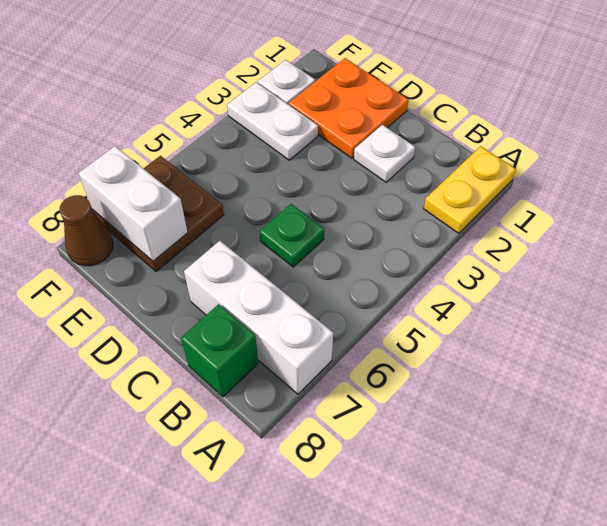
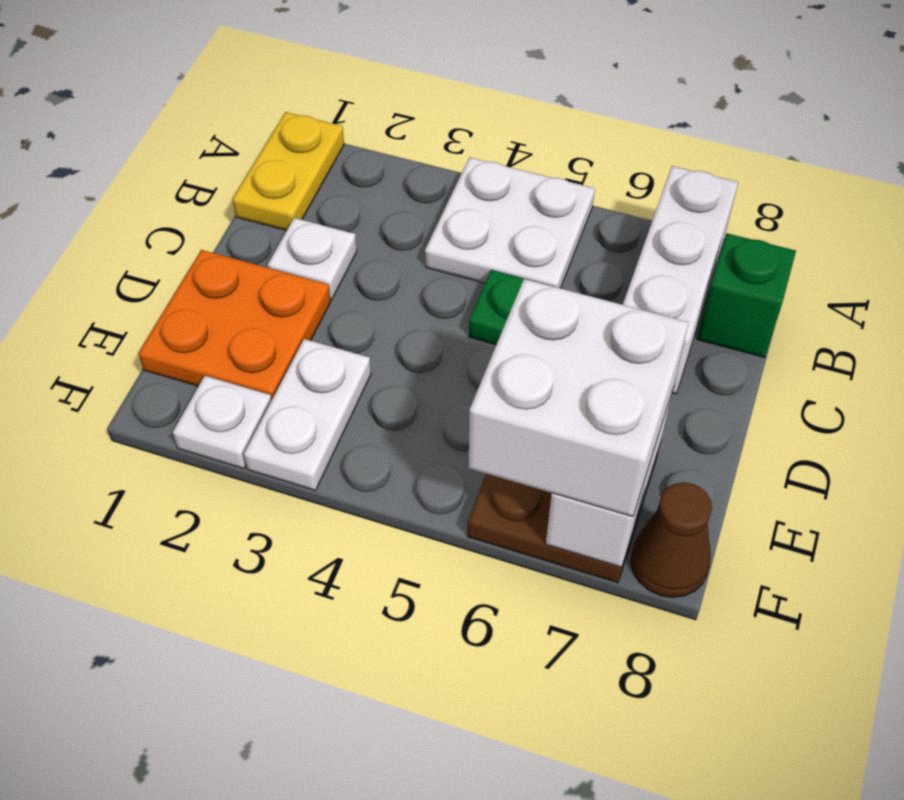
yellow 1x2 plate [424,146,516,233] -> yellow 1x2 plate turned to [232,112,344,231]
none -> white 2x2 plate [425,157,595,288]
none -> white 2x2 brick [468,279,689,517]

